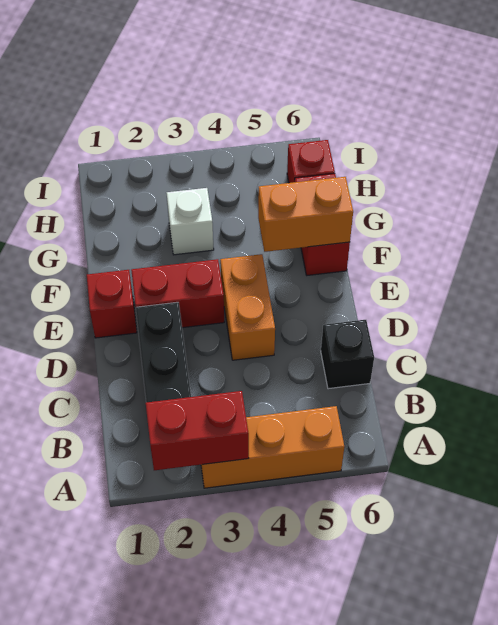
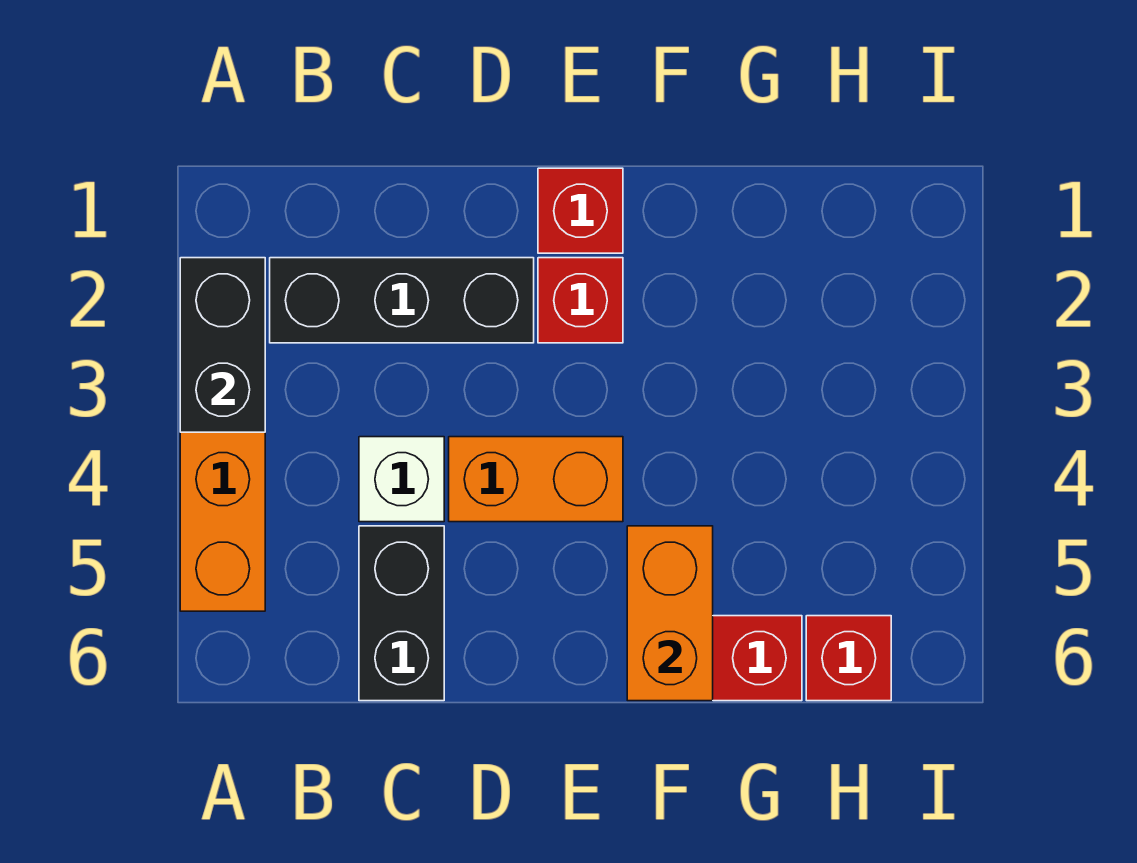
red 1x2 brick [146,391,249,470] -> black 1x2 brick [180,258,265,432]
black 1x1 brick [321,320,374,389] -> black 1x2 brick [359,526,444,701]
red 1x2 brick [131,259,224,328] -> red 1x1 brick [538,258,623,343]
white 1x1 brick [167,188,214,255] -> white 1x1 brick moved to [359,437,444,522]

